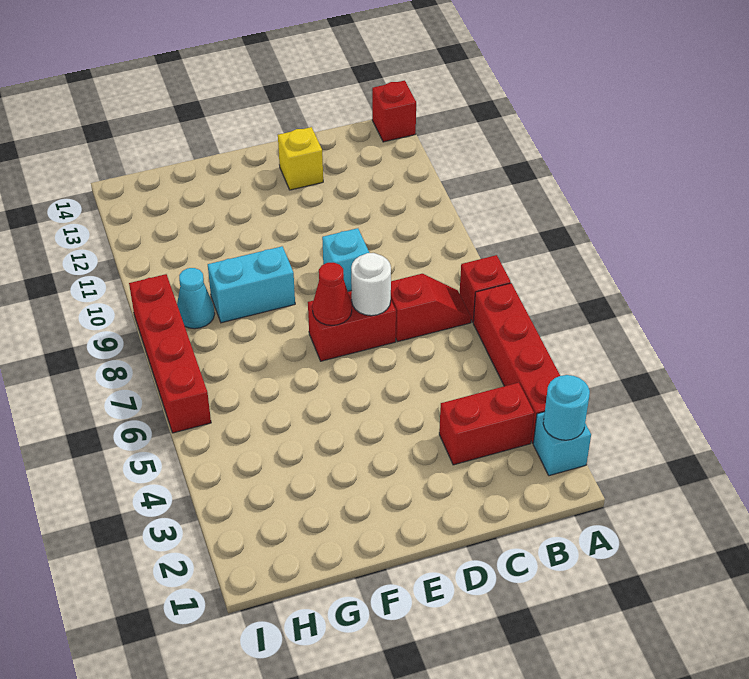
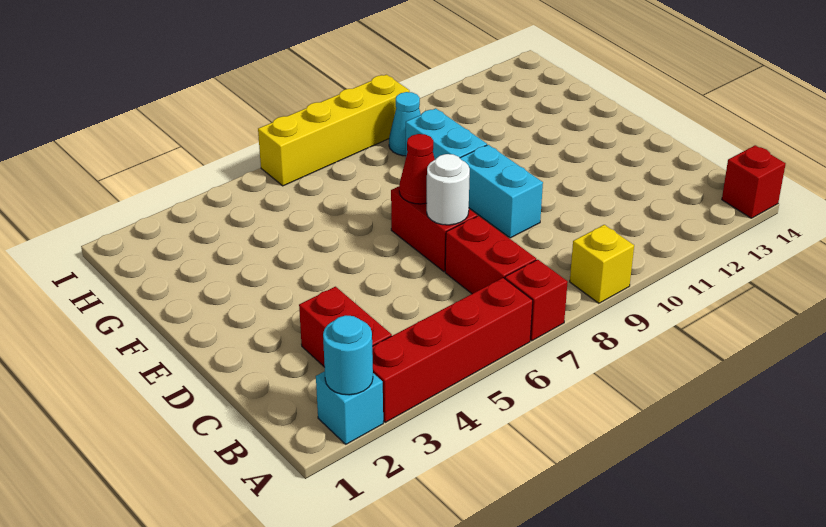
red 1x2 slope [391,274,471,342] -> red 1x2 brick [445,216,536,294]
cyan 1x1 brick [322,228,369,291] -> cyan 1x2 brick [460,145,543,238]
yellow 1x1 brick [278,127,323,190] -> yellow 1x1 brick moved to [570,225,634,303]
red 1x4 brick [129,274,211,433] -> yellow 1x4 brick [258,75,410,186]

